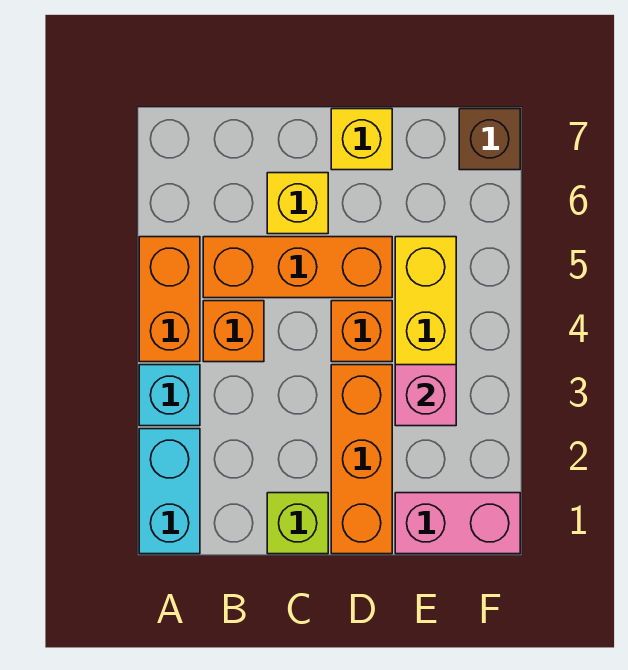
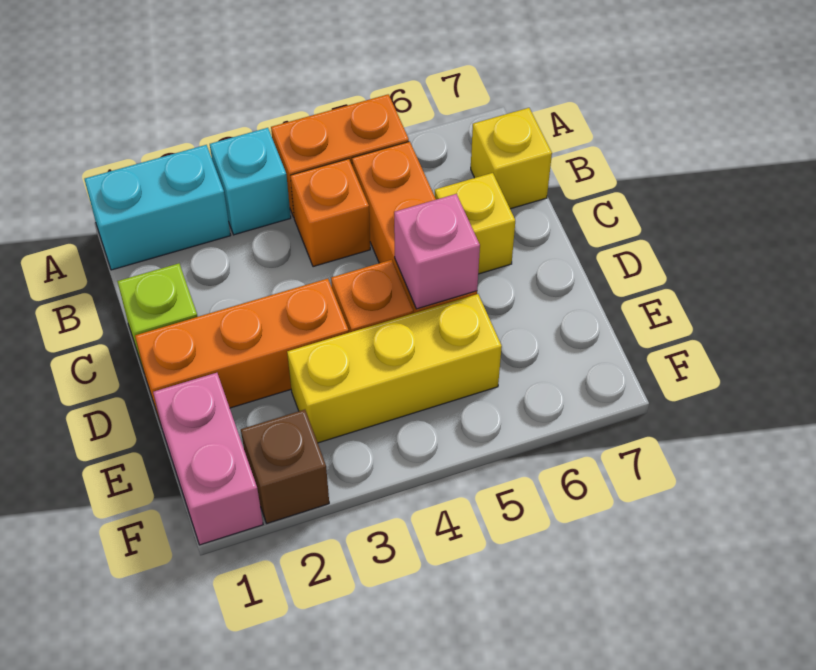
yellow 1x1 brick [331,109,392,170] -> yellow 1x1 brick moved to [471,108,552,209]
pink 1x1 brick [395,365,456,426] -> pink 1x1 brick moved to [394,194,480,309]
brown 1x1 brick [459,109,520,170] -> brown 1x1 brick moved to [241,410,329,523]

